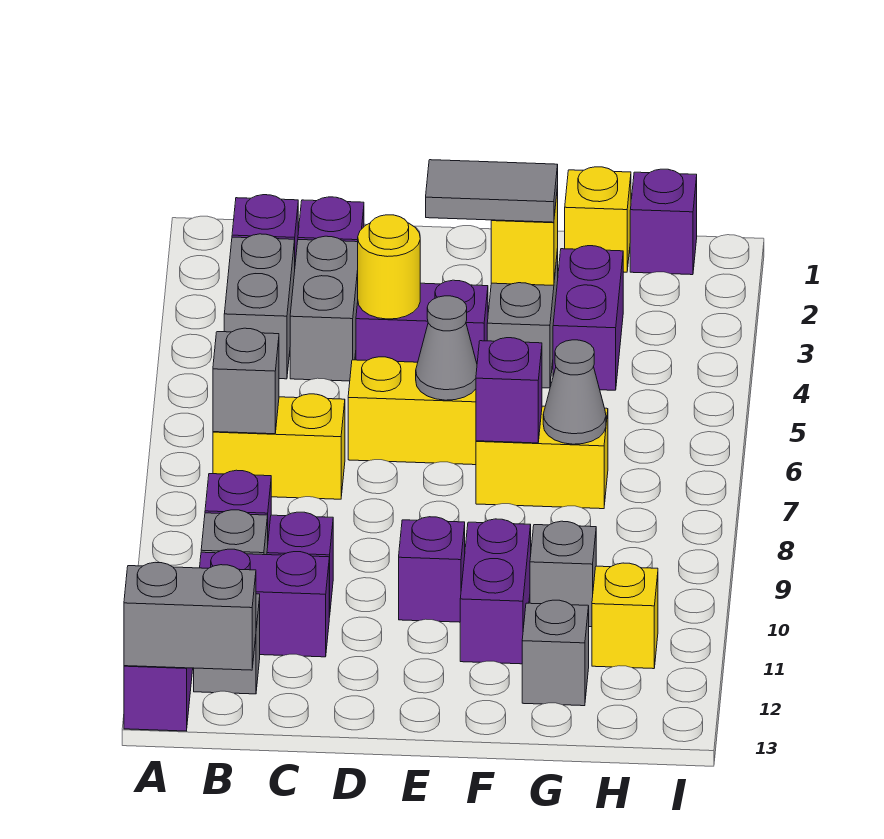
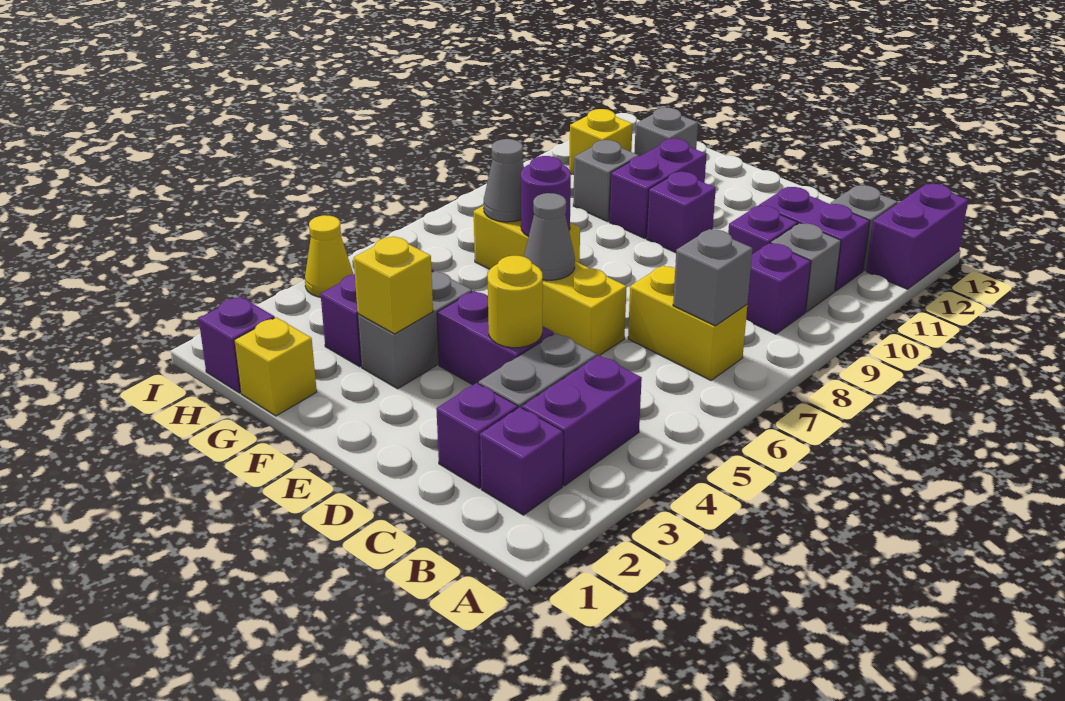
grey 1x2 brick [124,562,256,670] -> none
grey 1x2 brick [224,234,295,379] -> purple 1x2 brick [522,355,642,486]
grey 1x2 tile [426,160,558,222] -> none
purple 1x1 brick [476,338,542,443] -> purple 1x1 round brick [521,156,571,237]
none -> yellow 1x1 cone [305,215,353,297]

